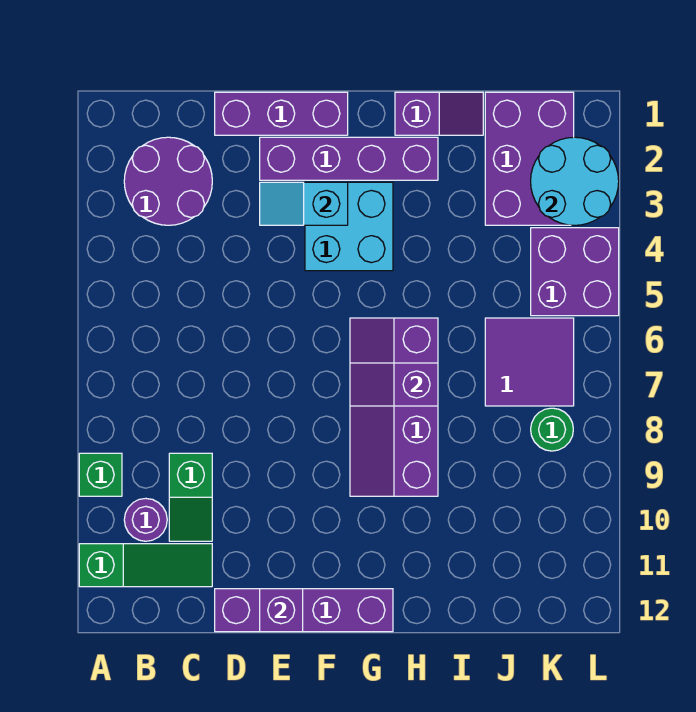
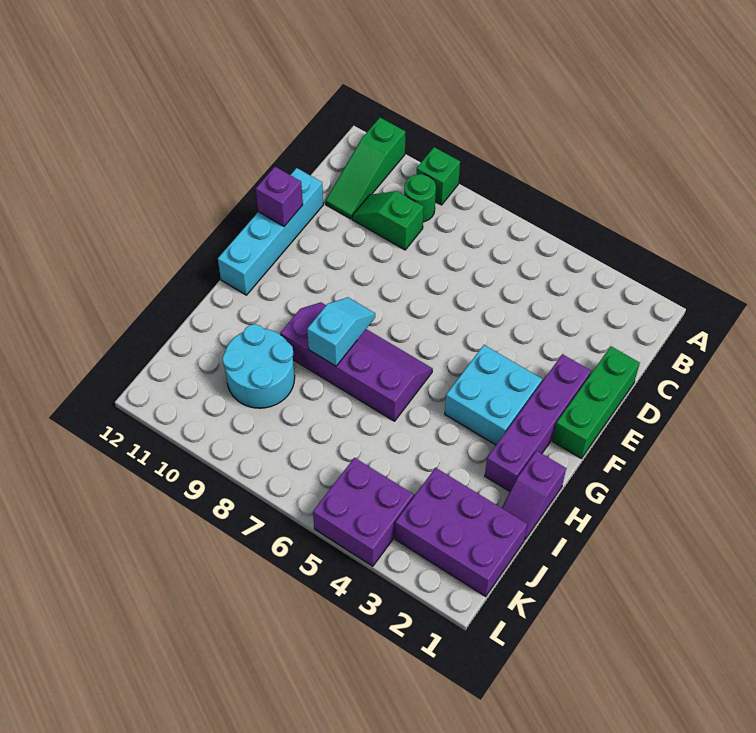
purple 2x2 round brick [124,137,212,225] -> none
purple 1x1 round brick [124,498,167,541] -> none
purple 1x3 brick [215,92,348,135] -> green 1x3 brick [553,347,640,458]
purple 1x4 brick [215,589,393,632] -> cyan 1x4 brick [218,168,323,295]
cyan 1x2 slope [260,182,348,225] -> cyan 1x2 slope moved to [307,297,375,366]
purple 1x2 slope [350,363,438,406] -> none
purple 2x2 tile [485,318,574,406] -> none
cyan 2x2 round brick [531,137,619,225] -> cyan 2x2 round brick moved to [222,324,295,408]
green 1x1 round brick [531,408,573,451] -> green 1x1 round brick moved to [404,174,436,222]

